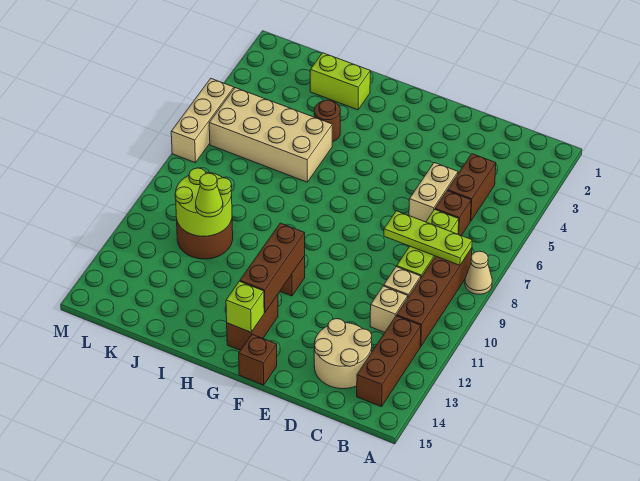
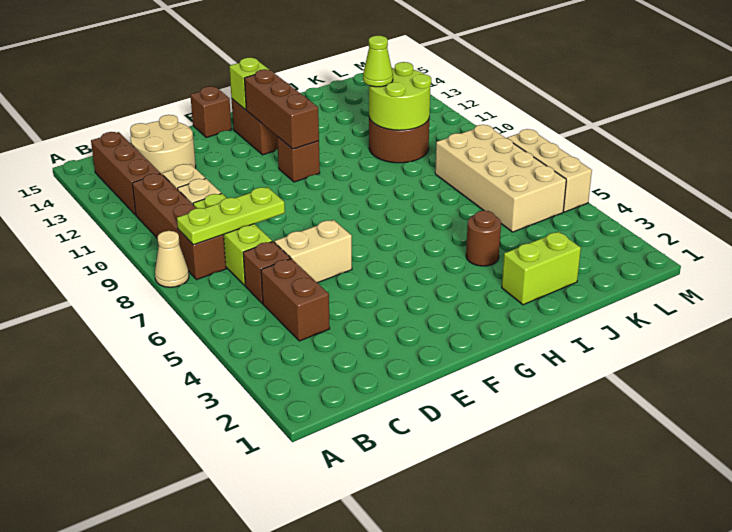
tan 1x2 brick [409,163,458,222] -> tan 1x2 brick turned to [274,220,352,283]
tan 2x4 brick [209,88,332,182] -> tan 2x4 brick turned to [435,125,566,232]

